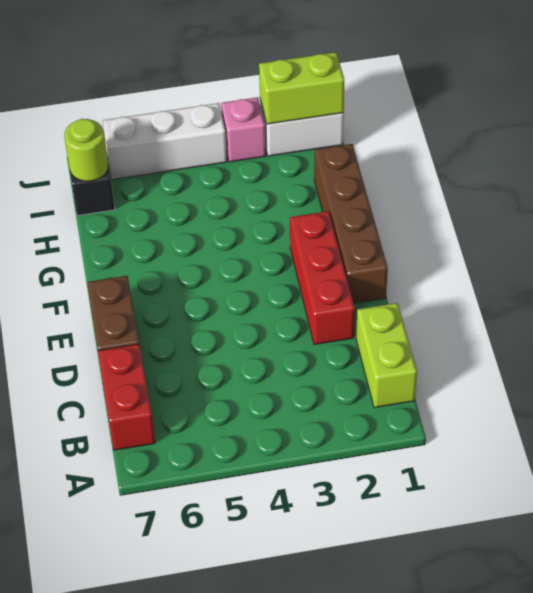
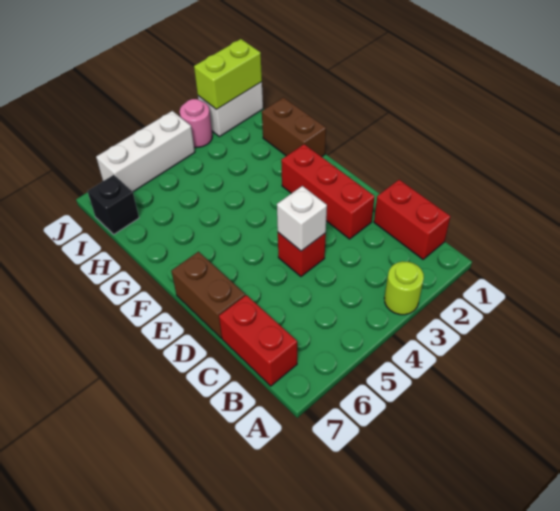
lime 1x2 brick [356,303,417,408] -> red 1x2 brick [374,180,450,259]
none -> red 1x1 brick [278,233,326,276]
none -> white 1x1 brick [277,186,327,251]
brown 1x4 brick [314,144,388,303] -> brown 1x2 brick [262,97,326,157]
lime 1x1 round brick [64,119,108,181] -> lime 1x1 round brick moved to [384,261,424,315]
pink 1x1 brick [221,97,266,162] -> pink 1x1 round brick [180,99,212,147]

